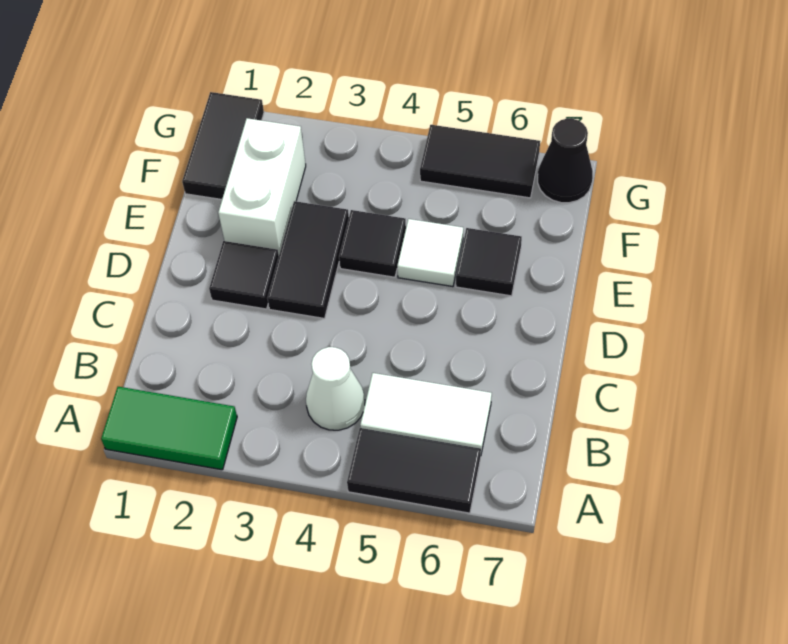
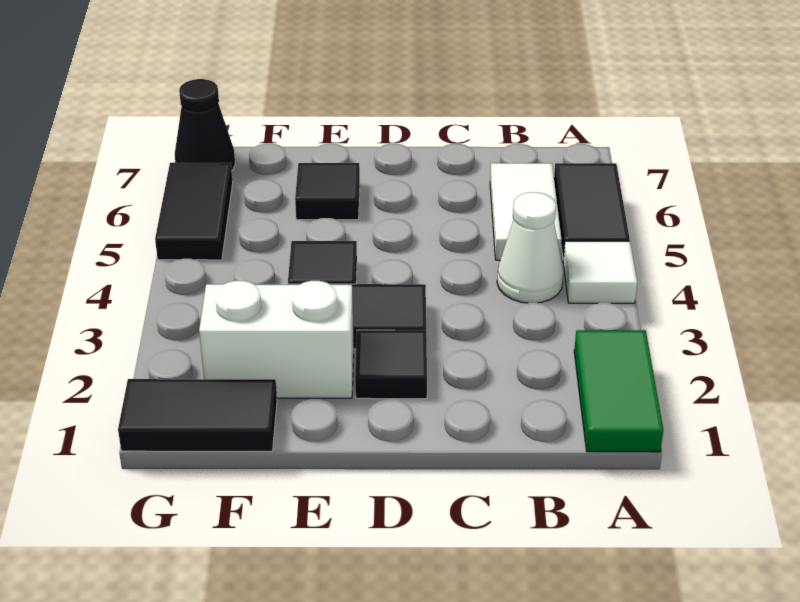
white 1x1 tile [397,219,463,287] -> white 1x1 tile moved to [563,241,637,303]

